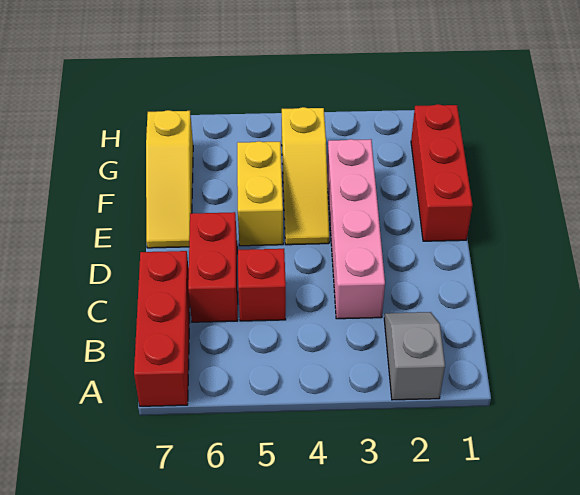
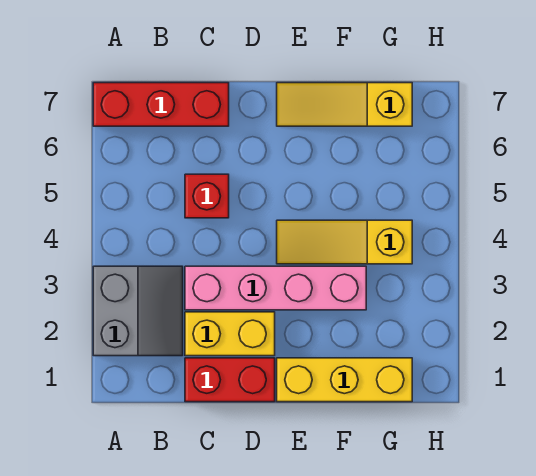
grey 1x2 slope [384,312,445,400] -> grey 2x2 slope [93,266,183,356]
red 1x2 brick [188,212,238,322] -> red 1x2 brick moved to [185,358,275,402]
red 1x3 brick [411,104,473,241] -> yellow 1x3 brick [277,358,412,402]
yellow 1x2 brick [237,141,283,246] -> yellow 1x2 brick moved to [185,312,275,356]

